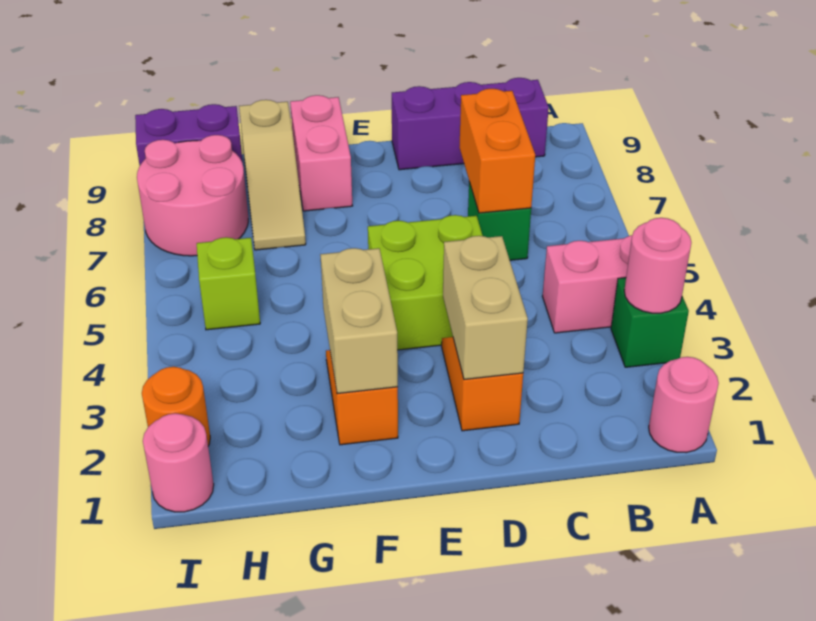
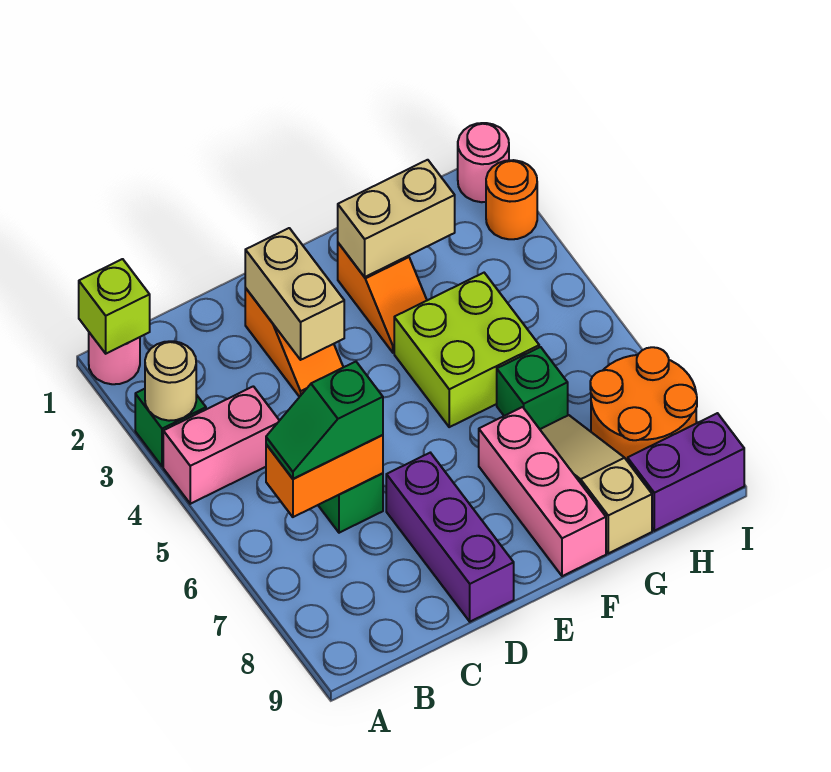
pink 1x1 round brick [624,218,691,313] -> tan 1x1 round brick [145,341,196,421]
none -> green 1x2 slope [266,362,383,479]
purple 1x3 brick [392,78,549,170] -> purple 1x3 brick turned to [386,453,514,622]
orange 1x2 brick [459,89,535,213] -> orange 1x2 brick turned to [266,435,383,517]
lime 2x2 brick [368,215,483,350] -> lime 2x2 brick moved to [394,273,539,427]
tan 1x2 brick [320,248,398,394] -> tan 1x2 brick turned to [338,160,455,277]
pink 1x2 brick [290,95,352,211] -> pink 1x3 brick [479,407,606,576]
none -> green 1x1 brick [497,347,568,429]
lime 1x1 brick [197,237,260,330] -> lime 1x1 brick moved to [79,259,150,354]
pink 2x2 round brick [137,135,248,256] -> orange 2x2 round brick [590,347,697,461]

